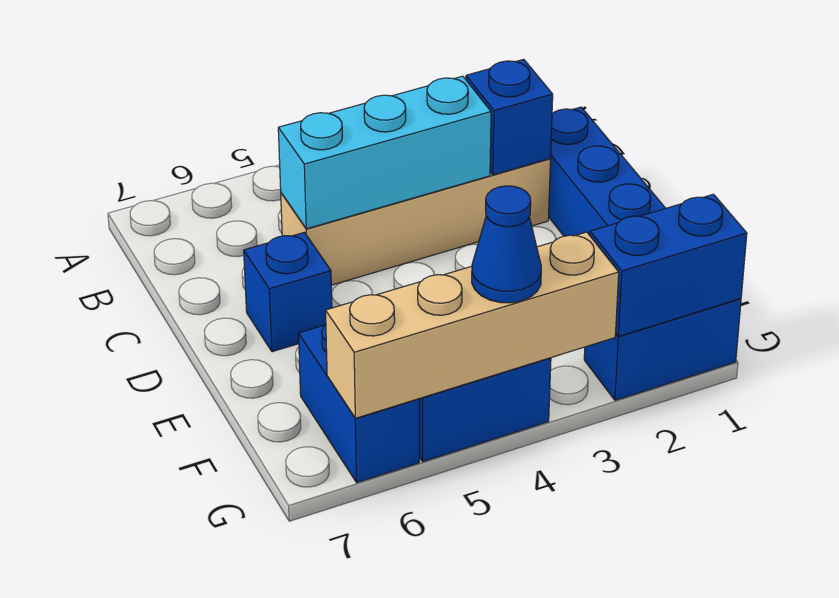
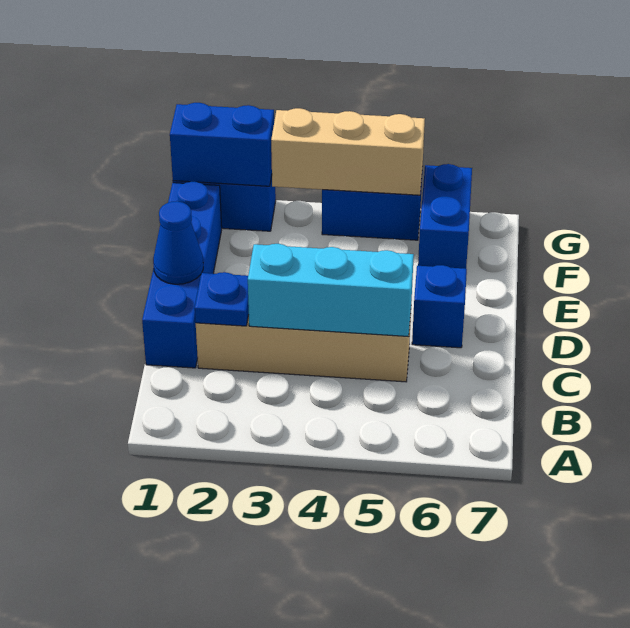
blue 1x1 brick [466,59,553,175] -> blue 1x1 plate [195,272,249,326]
tan 1x4 brick [326,232,619,418] -> tan 1x3 brick [271,108,425,195]
blue 1x1 cone [472,186,541,303] -> blue 1x1 cone moved to [153,201,203,284]

